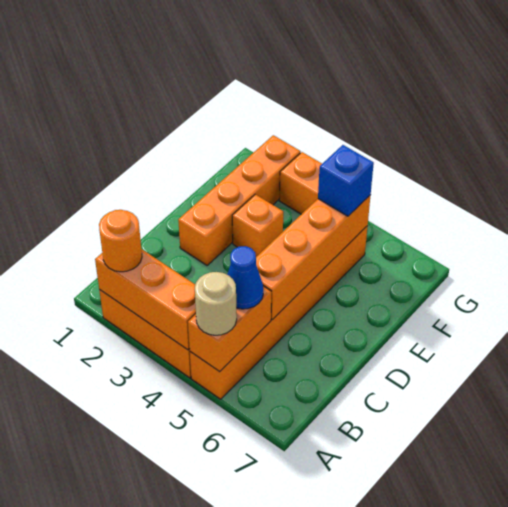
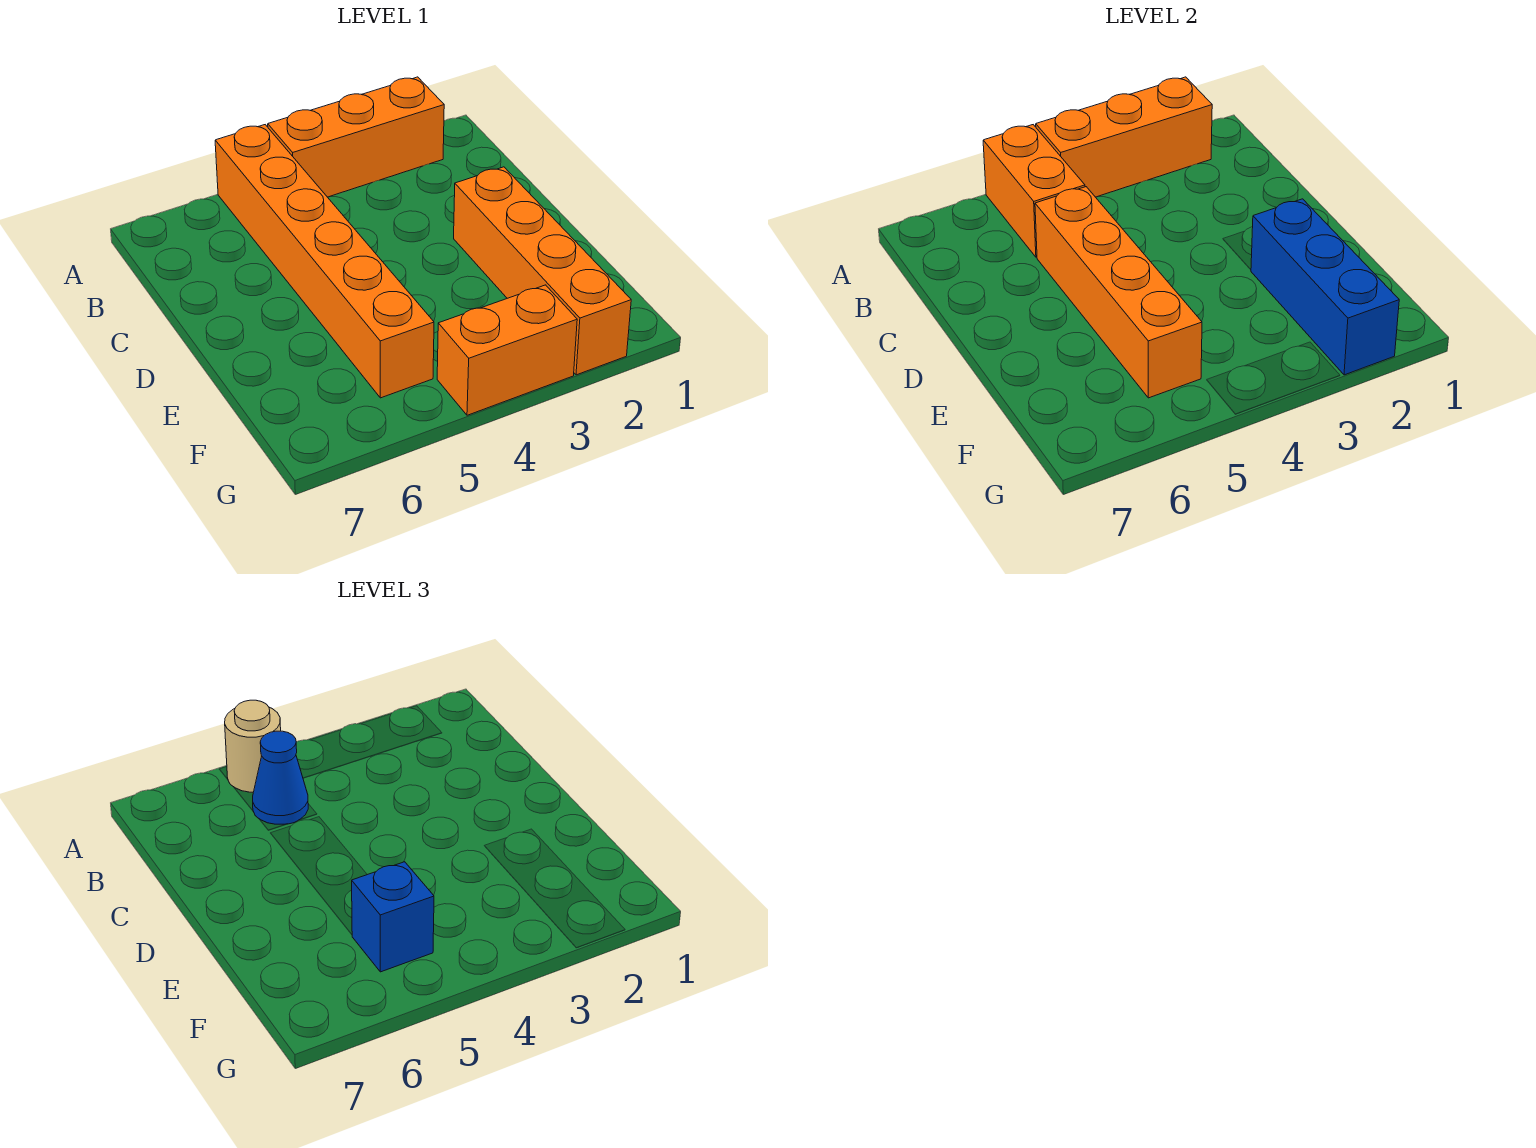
orange 1x1 round brick [99,210,142,272] -> none
none -> blue 1x3 brick [1251,199,1399,375]
orange 1x1 brick [232,194,283,257] -> none

